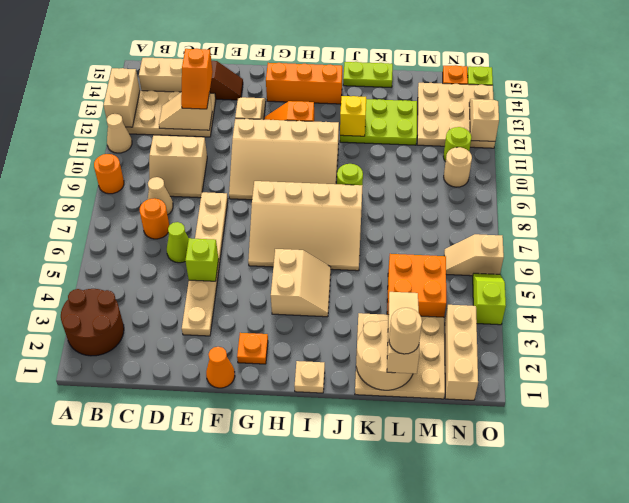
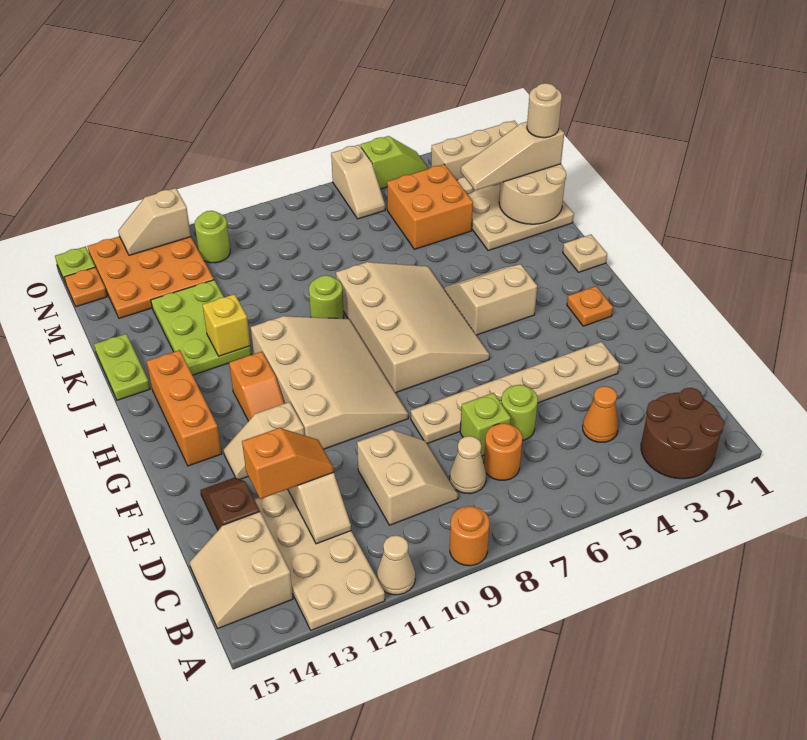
tan 1x2 brick [104,68,140,127] -> none
lime 1x1 cone [167,222,189,263] -> lime 1x1 round brick [501,385,538,440]
lime 1x1 brick [185,238,219,281] -> lime 1x1 brick moved to [460,393,511,456]
orange 1x1 cone [206,347,235,388] -> orange 1x1 cone moved to [583,386,619,442]
tan 3x3 plate [417,83,495,148] -> orange 3x3 plate [87,236,214,318]
tan 1x1 round brick [444,147,472,187] -> none
lime 1x2 slope [473,273,506,325] -> lime 1x2 slope turned to [361,136,429,189]

